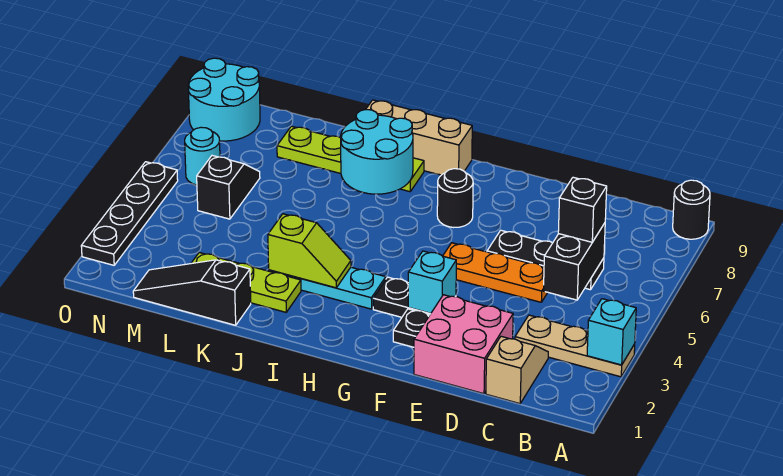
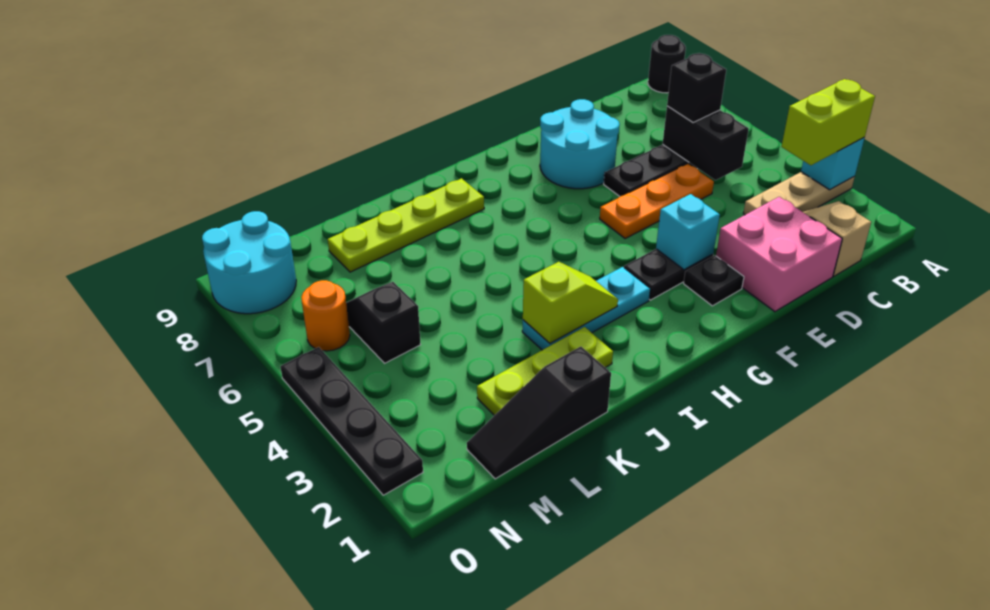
none -> lime 1x2 brick [781,79,875,165]
black 1x1 round brick [437,169,473,227] -> none
tan 1x3 brick [366,100,472,175] -> none
cyan 2x2 round brick [341,110,413,194] -> cyan 2x2 round brick moved to [540,99,620,189]
cyan 1x1 round brick [185,127,220,185] -> orange 1x1 round brick [301,280,350,351]

